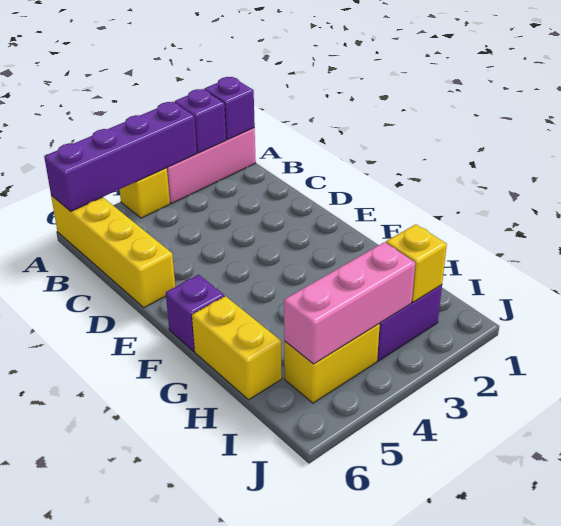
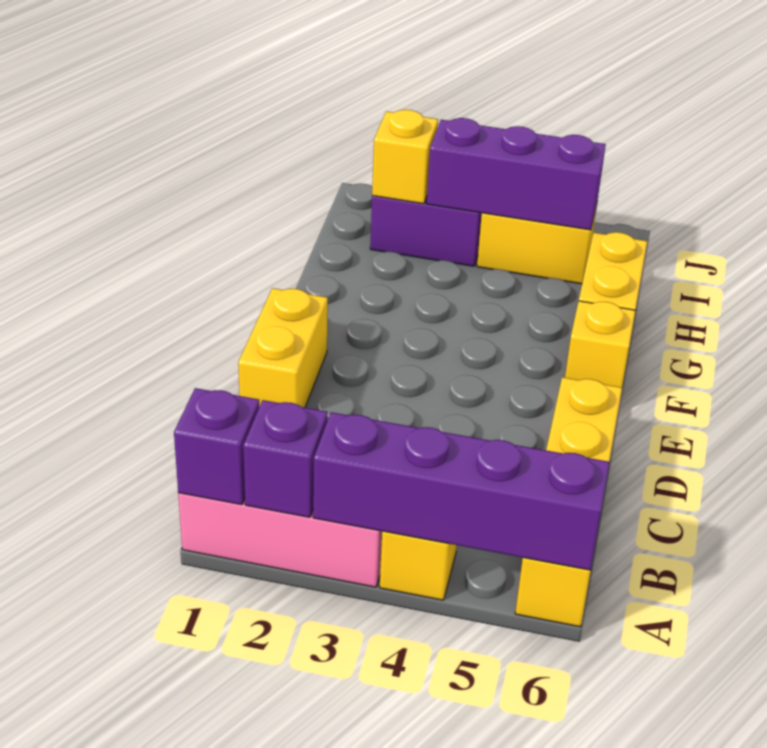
none -> yellow 1x2 brick [238,288,328,408]
purple 1x1 brick [166,275,224,351] -> yellow 1x1 brick [565,301,636,387]
pink 1x3 brick [284,242,415,364] -> purple 1x3 brick [427,118,606,230]

